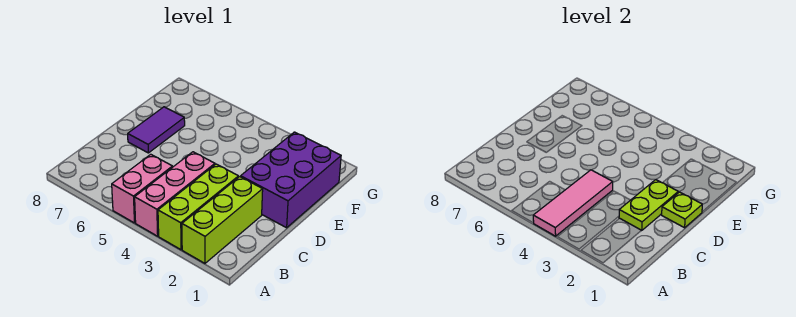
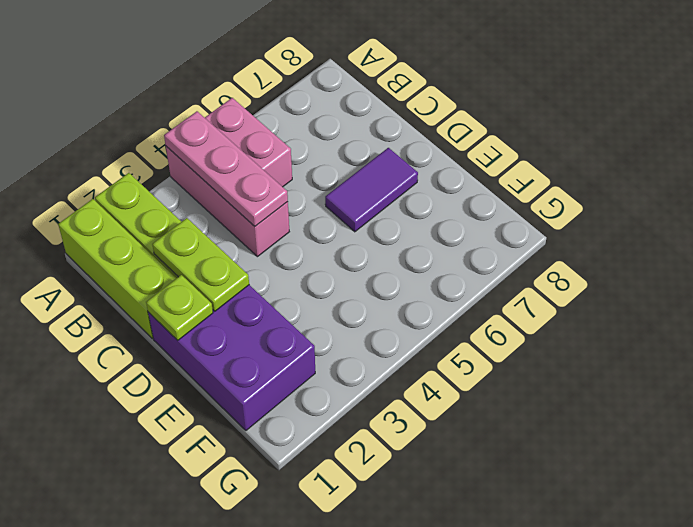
lime 1x3 brick [158,164,239,250] -> lime 1x3 brick moved to [58,199,176,338]
pink 1x3 tile [533,170,613,236] -> pink 1x3 plate [164,111,288,226]
purple 1x2 tile [128,107,185,153] -> purple 1x2 tile turned to [325,148,418,232]

